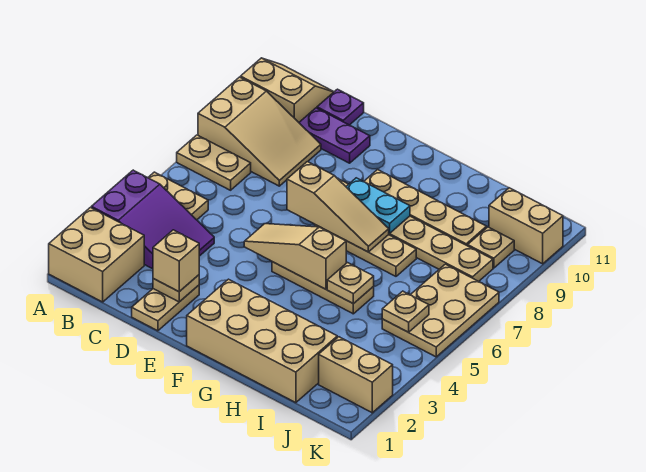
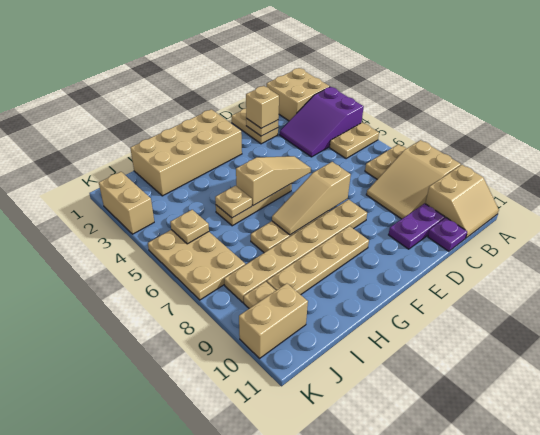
cyan 1x2 plate [346,178,410,233] -> none
tan 1x2 brick [319,337,393,413] -> tan 1x2 brick turned to [99,172,154,234]

